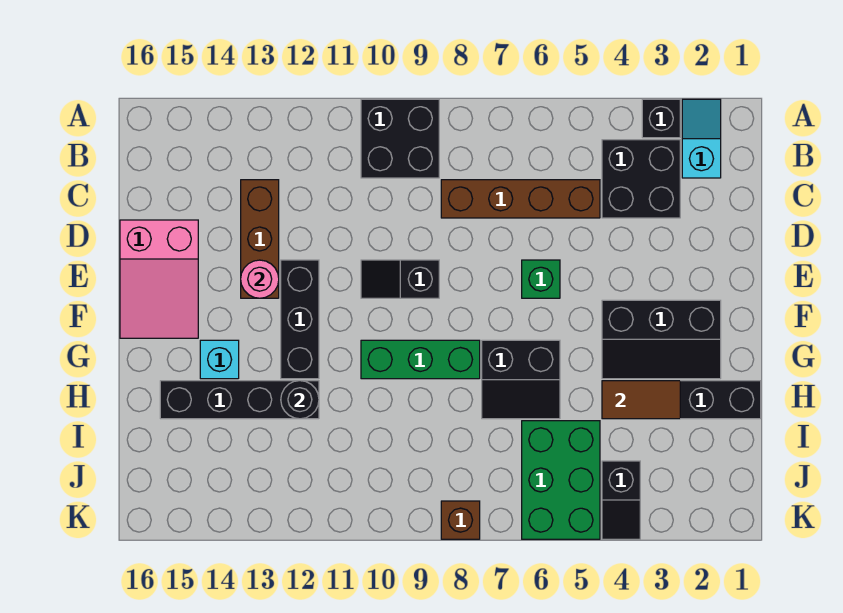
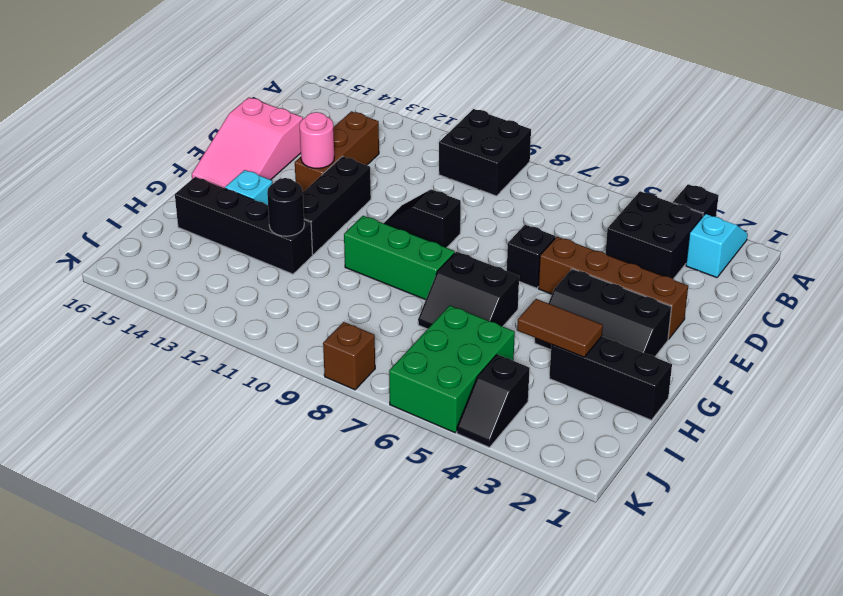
brown 1x4 brick [441,180,600,218] -> brown 1x4 brick moved to [538,237,688,339]
green 1x1 brick [522,260,560,298] -> black 1x1 brick [507,225,555,288]

